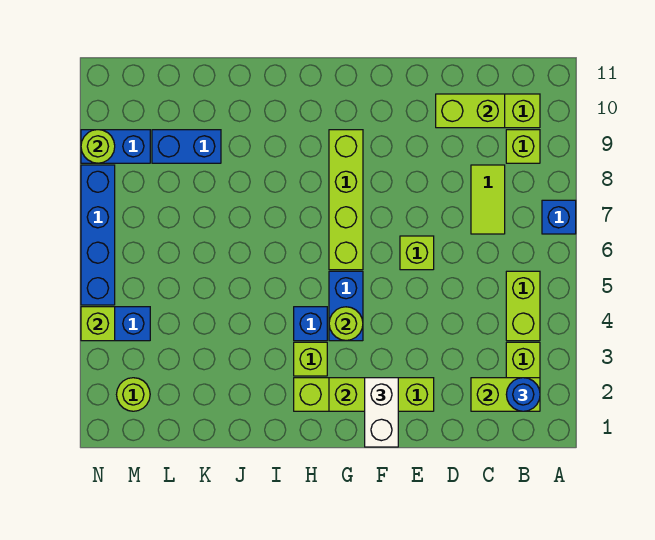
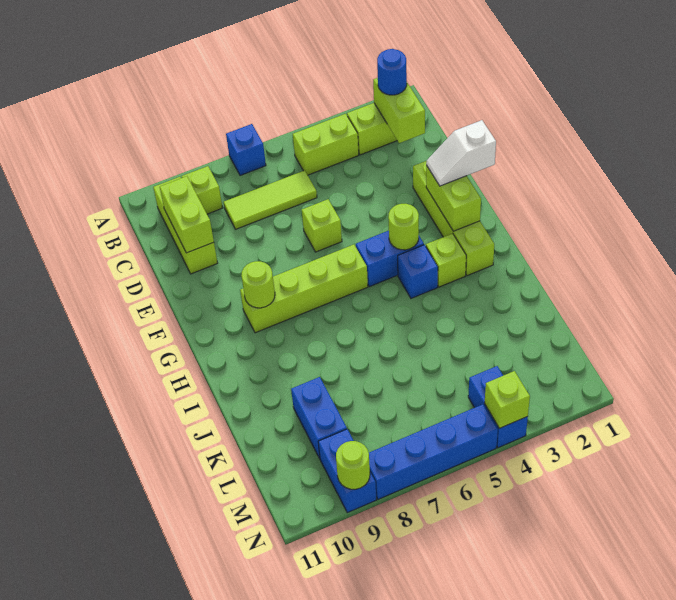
lime 1x2 tile [471,165,505,234] -> lime 1x3 tile [224,170,317,229]
white 1x2 brick [365,378,398,447] -> white 1x2 slope [426,120,496,186]
lime 1x1 round brick [117,378,150,411] -> lime 1x1 round brick moved to [241,261,275,308]

